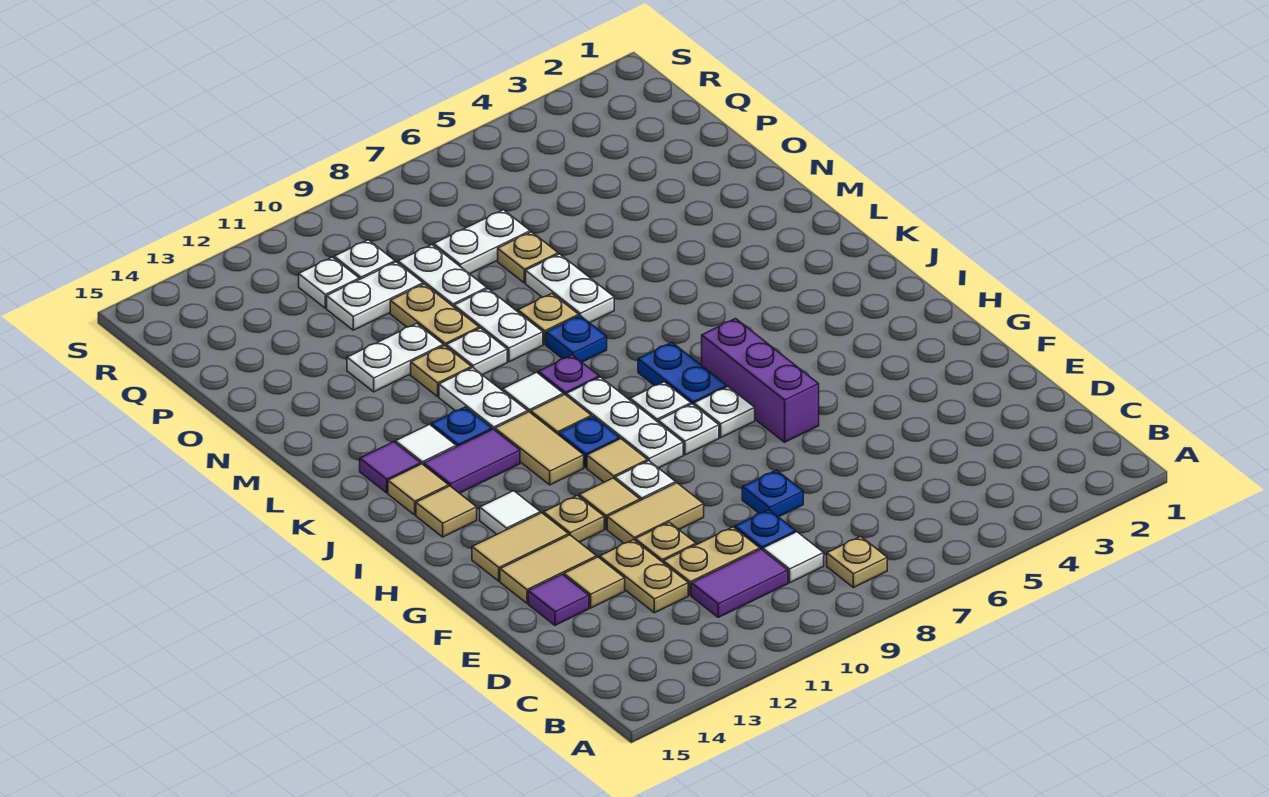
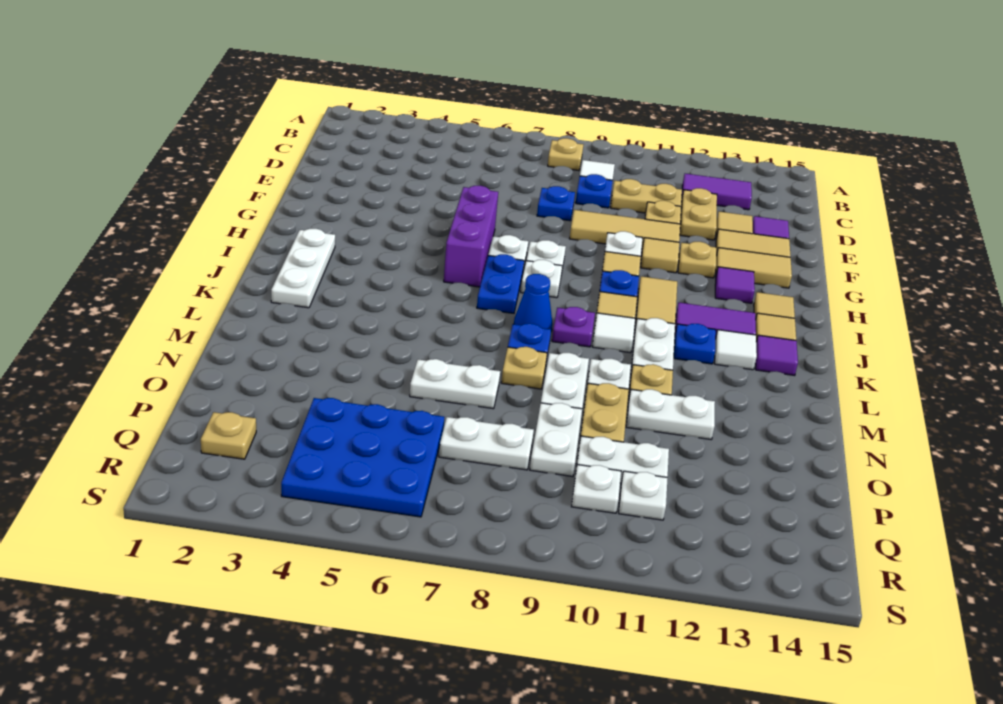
purple 1x2 tile [691,549,788,617] -> purple 1x2 tile moved to [682,174,752,210]
tan 1x2 tile [607,483,704,543] -> tan 1x3 tile [569,210,680,249]
white 1x3 plate [566,377,683,468] -> white 1x3 plate moved to [271,229,335,308]
white 1x1 tile [480,491,540,534] -> purple 1x1 tile [715,267,755,303]
none -> blue 1x1 cone [514,274,553,331]
white 1x2 plate [526,254,614,323] -> white 1x2 plate turned to [410,359,500,409]
tan 1x1 plate [498,232,558,283] -> tan 1x1 plate moved to [201,412,256,459]
none -> blue 3x3 plate [281,398,444,517]

